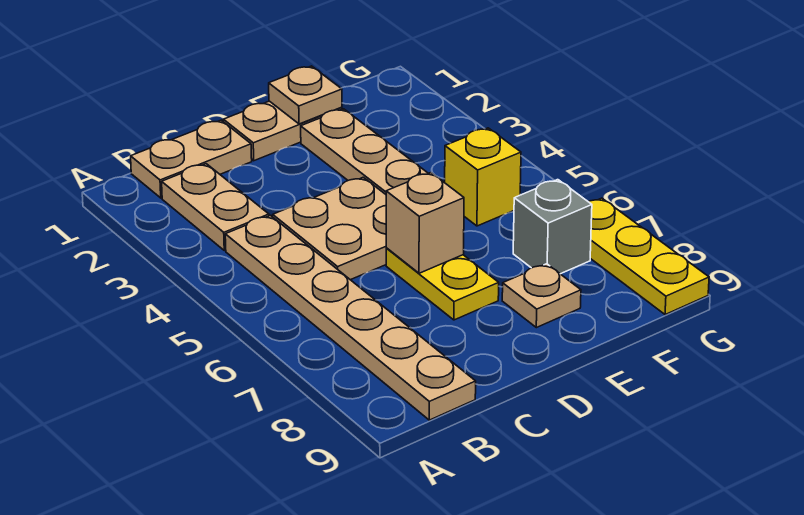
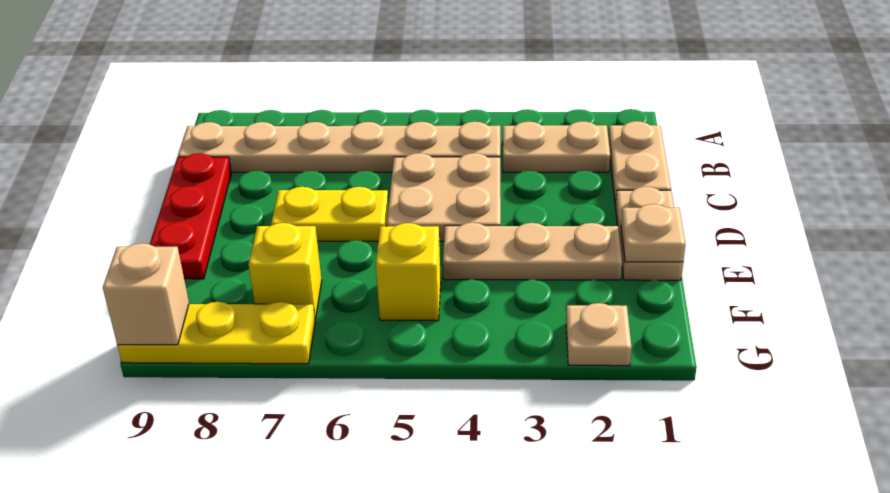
none -> red 1x3 plate [150,153,231,279]
tan 1x1 brick [386,173,464,273] -> tan 1x1 brick moved to [103,243,189,345]
tan 1x1 plate [502,264,581,328] -> tan 1x1 plate moved to [566,303,632,366]
grey 1x1 brick [513,180,592,274] -> yellow 1x1 brick [249,223,322,320]

